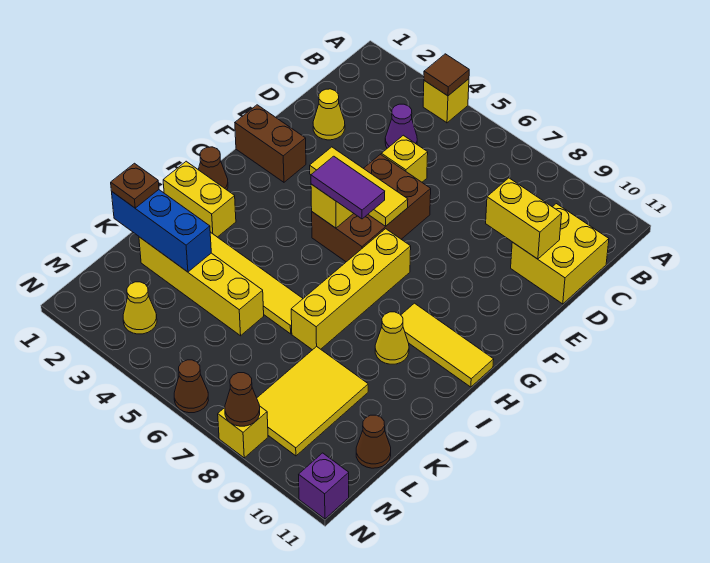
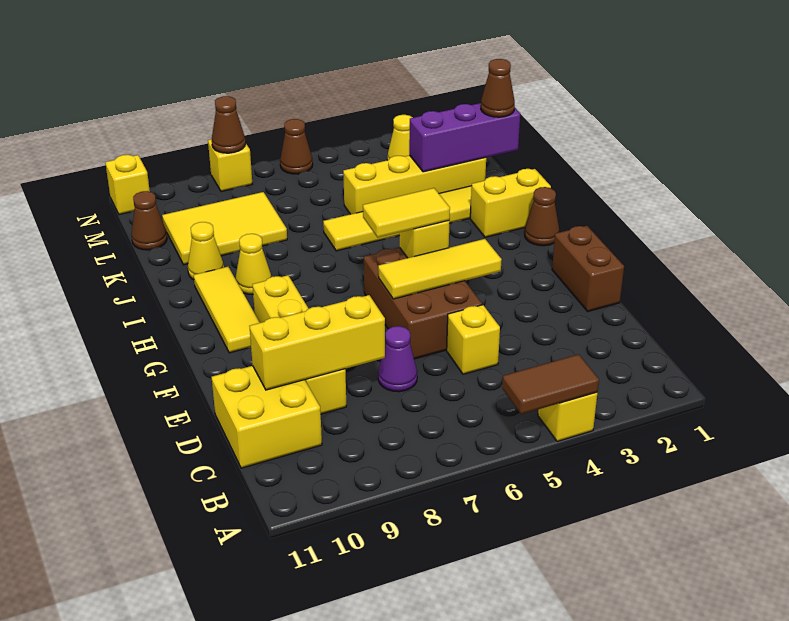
brown 1x1 tile [424,54,469,96] -> brown 1x2 tile [502,354,599,414]
purple 1x1 cone [385,104,417,148] -> purple 1x1 cone moved to [378,326,417,392]
yellow 1x1 cone [313,89,345,140] -> yellow 1x1 cone moved to [188,222,224,280]
yellow 1x2 brick [486,178,562,259] -> yellow 1x3 brick [249,295,385,390]
brown 1x2 brick [235,105,306,182] -> brown 1x2 brick turned to [552,226,624,311]
purple 1x2 tile [311,156,385,219] -> yellow 1x2 tile [363,188,450,238]
yellow 1x4 brick [291,229,411,350] -> yellow 1x4 brick moved to [252,275,346,414]
yellow 1x3 tile [401,303,494,387] -> yellow 1x3 tile turned to [194,267,260,353]
blue 1x3 brick [112,190,211,272] -> purple 1x3 brick [409,103,520,172]
brown 1x1 plate [111,163,159,208] -> brown 1x1 cone [481,59,515,117]
yellow 2x3 tile [257,346,368,456] -> yellow 2x3 tile turned to [162,192,287,265]
purple 1x1 brick [299,453,349,519] -> yellow 1x1 brick [105,155,150,214]

